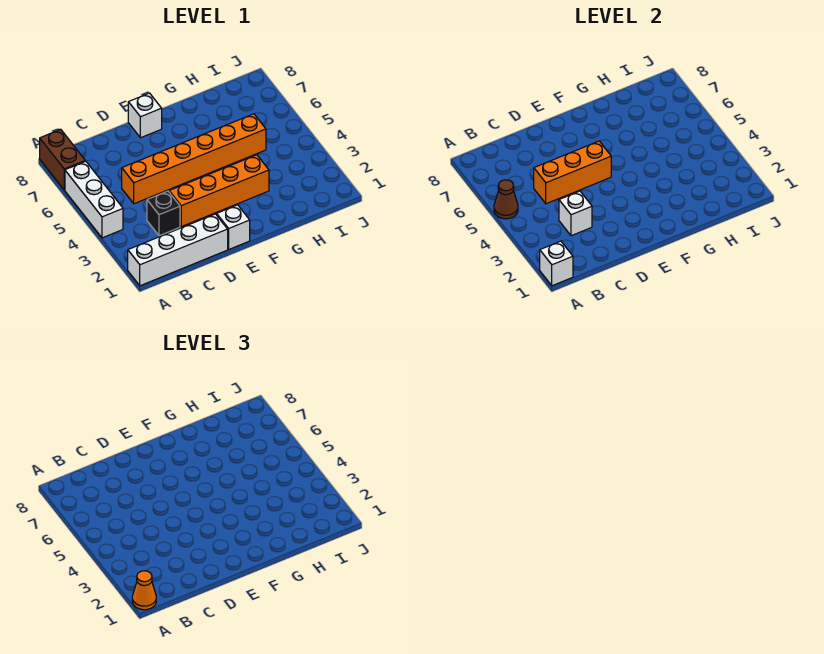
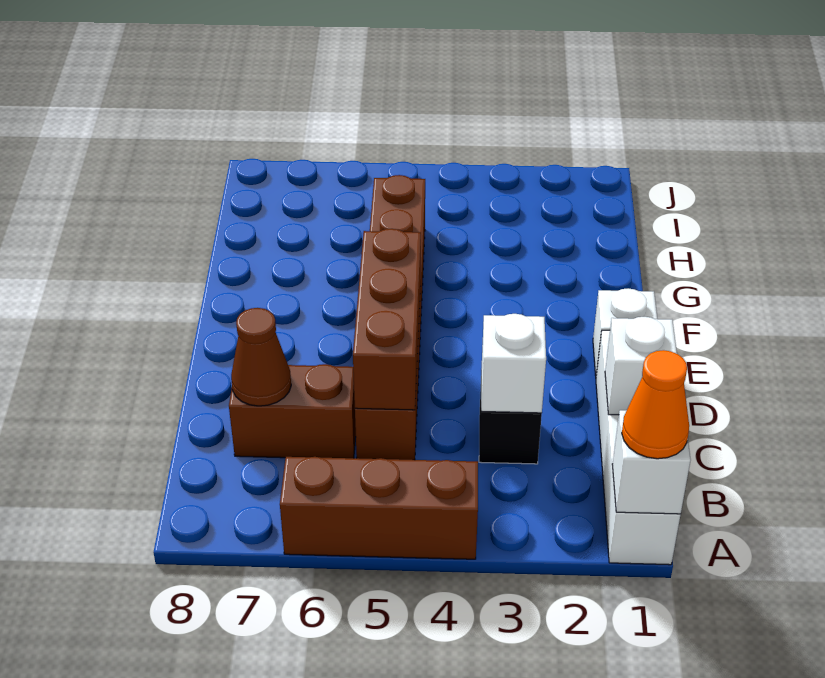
white 1x3 brick [65,161,123,238] -> brown 1x3 brick [280,457,478,559]
brown 1x1 cone [494,180,518,219] -> brown 1x1 cone moved to [231,308,291,406]
brown 1x2 brick [40,129,85,190] -> brown 1x2 brick moved to [229,364,356,458]
orange 1x6 brick [122,114,266,204] -> brown 1x6 brick [355,175,425,460]
orange 1x3 brick [534,141,611,204] -> brown 1x3 brick [353,229,421,410]
orange 1x4 brick [169,155,269,227] -> none
white 1x1 brick [128,93,162,138] -> white 1x1 brick moved to [605,317,677,415]

